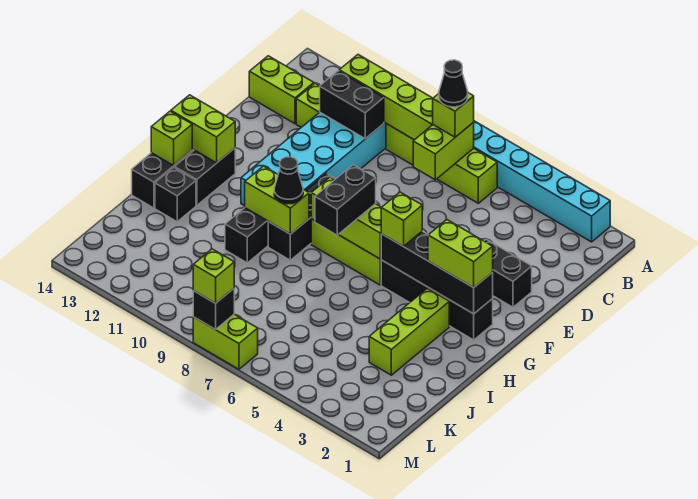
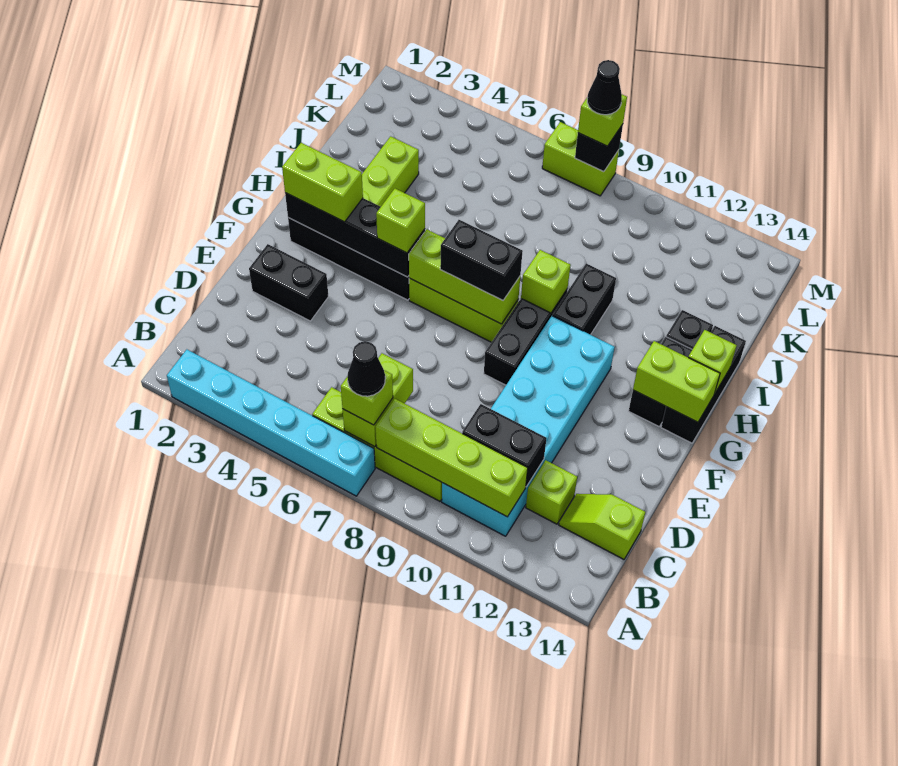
lime 1x2 brick [249,56,314,124] -> lime 1x2 slope [559,494,645,559]
black 1x2 brick [315,165,376,235] -> black 1x2 brick turned to [440,220,523,300]
lime 1x2 brick [245,166,309,234] -> lime 1x1 brick [521,250,571,313]
black 1x1 cone [274,157,303,204] -> black 1x1 cone moved to [587,60,622,115]

